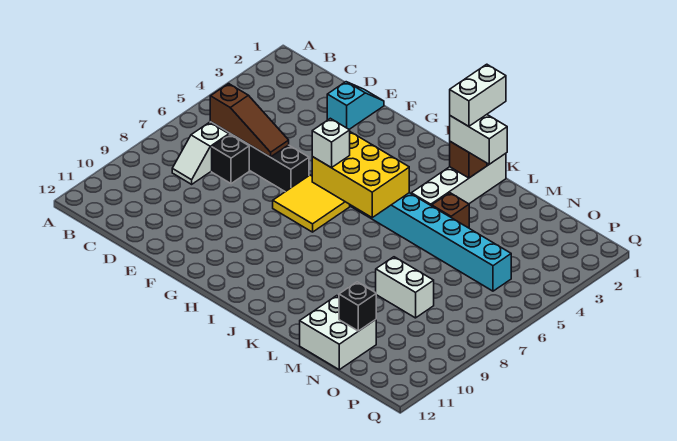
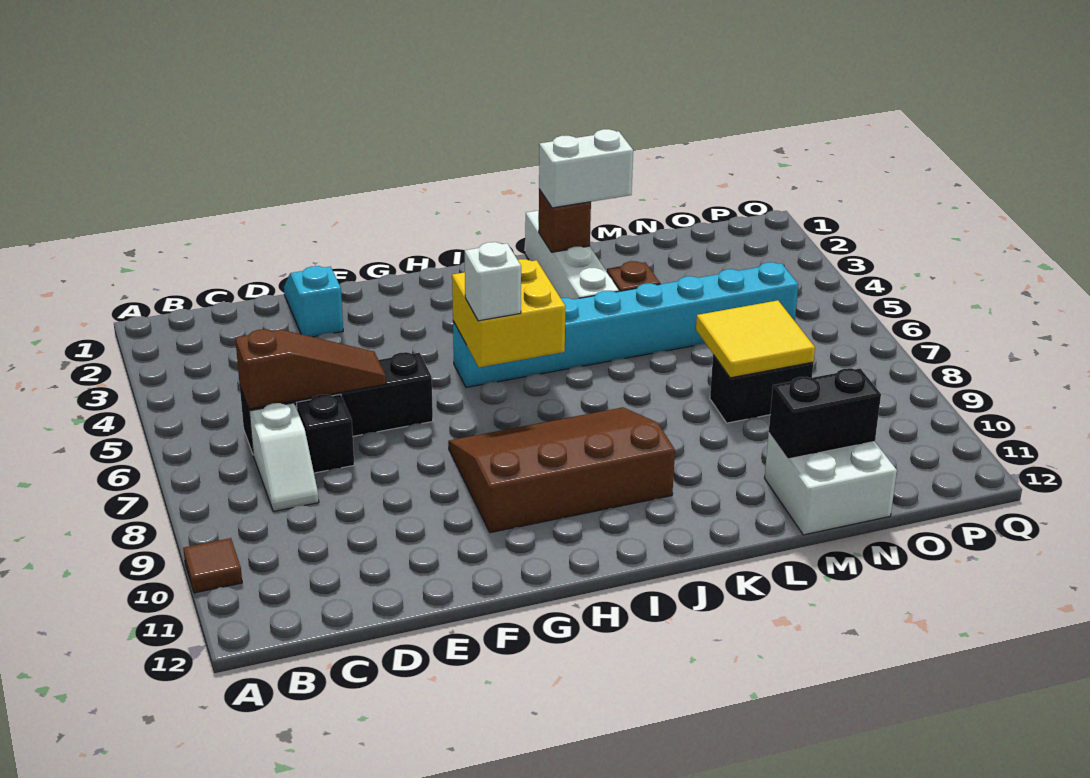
none -> brown 1x1 tile [183,538,242,593]
yellow 2x2 tile [273,175,350,232] -> yellow 2x2 tile moved to [696,300,815,378]
none -> brown 3x4 slope [448,407,675,533]
yellow 2x3 brick [312,132,409,217] -> yellow 2x2 brick [452,259,566,367]
white 1x2 brick [450,64,506,126] -> none
white 1x2 brick [376,257,434,318] -> black 1x2 brick [710,355,813,423]
black 1x1 brick [339,282,376,331] -> black 1x2 brick [769,368,881,459]

